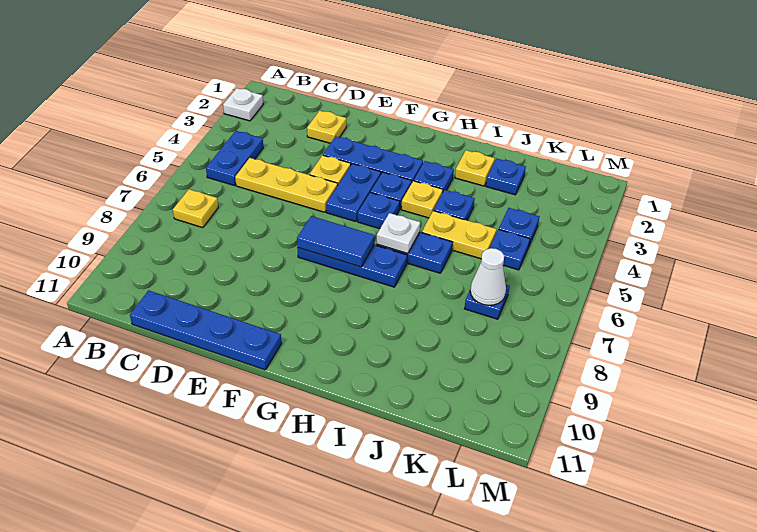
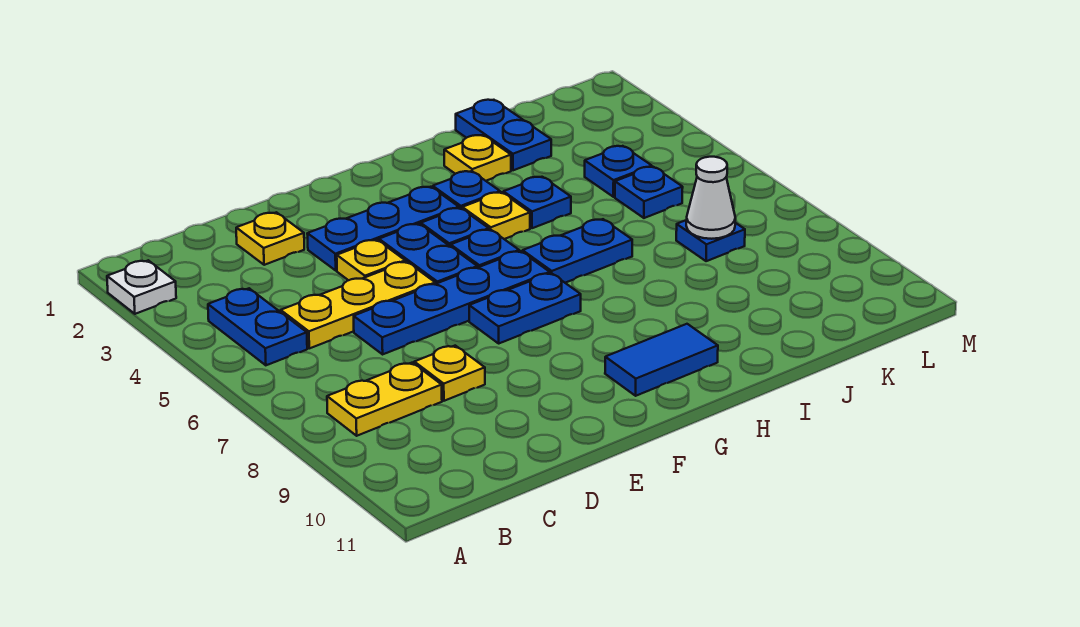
yellow 1x1 plate [173,189,218,228] -> yellow 1x1 plate moved to [414,346,485,401]
blue 1x4 plate [130,290,282,370] -> blue 1x4 plate moved to [354,251,550,354]
blue 1x3 plate [297,245,407,287] -> blue 1x2 plate [469,273,581,343]
blue 1x2 tile [297,216,375,267] -> blue 1x2 tile moved to [605,324,718,396]
white 1x1 plate [377,213,420,254] -> none
yellow 1x2 plate [422,211,497,259] -> yellow 1x2 plate moved to [327,363,442,436]
blue 1x1 plate [486,159,526,195] -> blue 1x2 plate [456,100,551,170]

